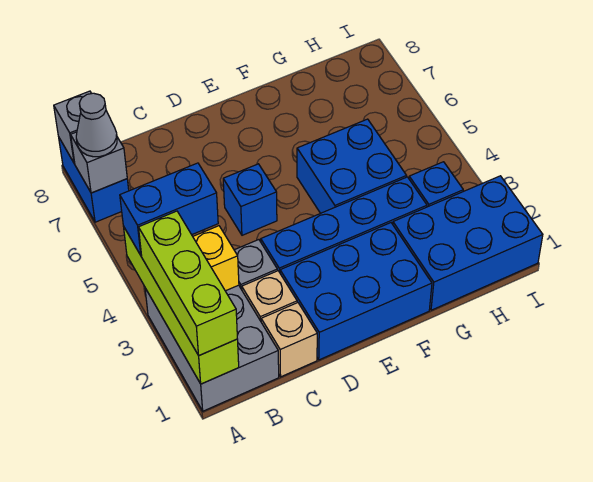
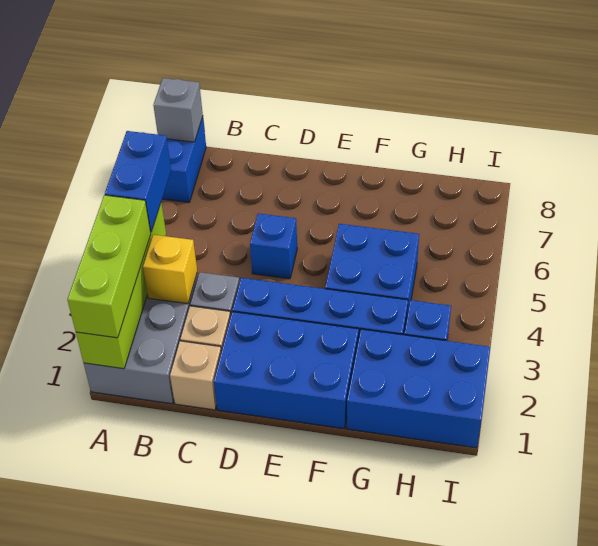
blue 1x2 brick [120,163,218,256] -> blue 1x2 brick turned to [105,131,171,232]
grey 1x1 brick [71,132,127,193] -> none
grey 1x1 cone [76,93,117,157] -> none

